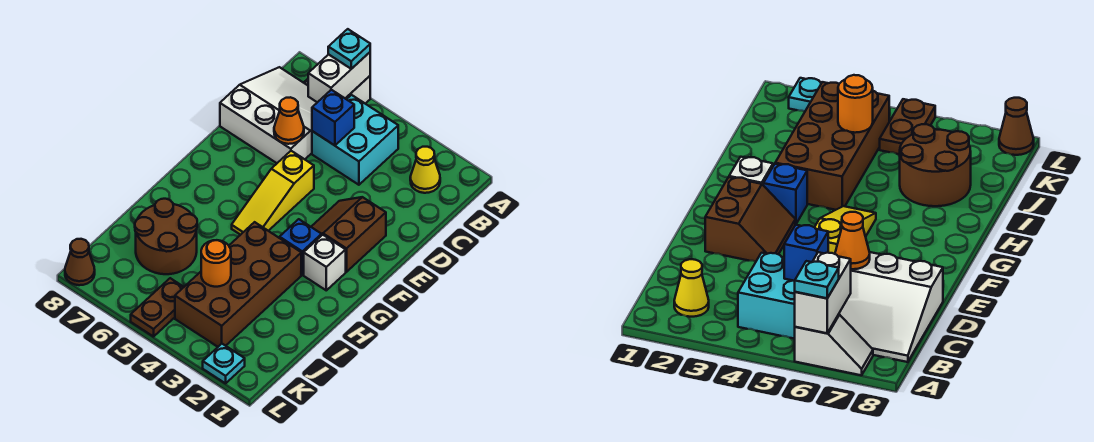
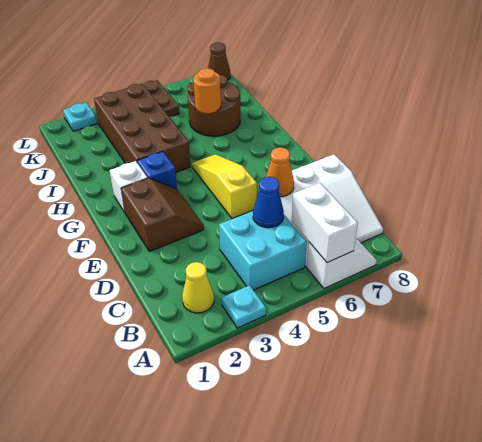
cyan 1x1 plate [328,29,370,69] -> cyan 1x1 plate moved to [222,285,266,328]
blue 1x1 brick [312,90,354,145] -> blue 1x1 cone [253,177,284,228]
orange 1x1 round brick [201,240,231,287] -> orange 1x1 round brick moved to [194,68,221,113]

